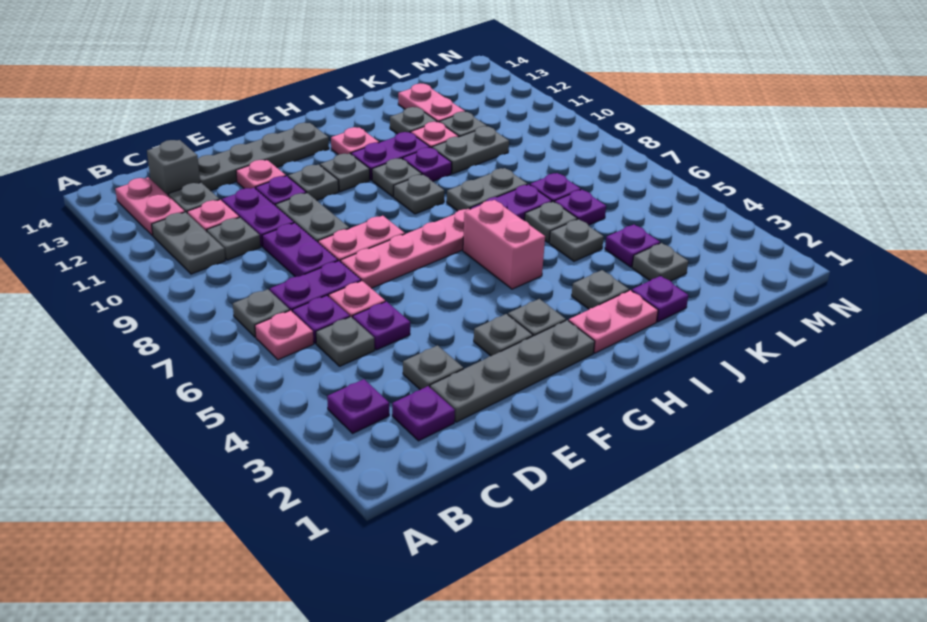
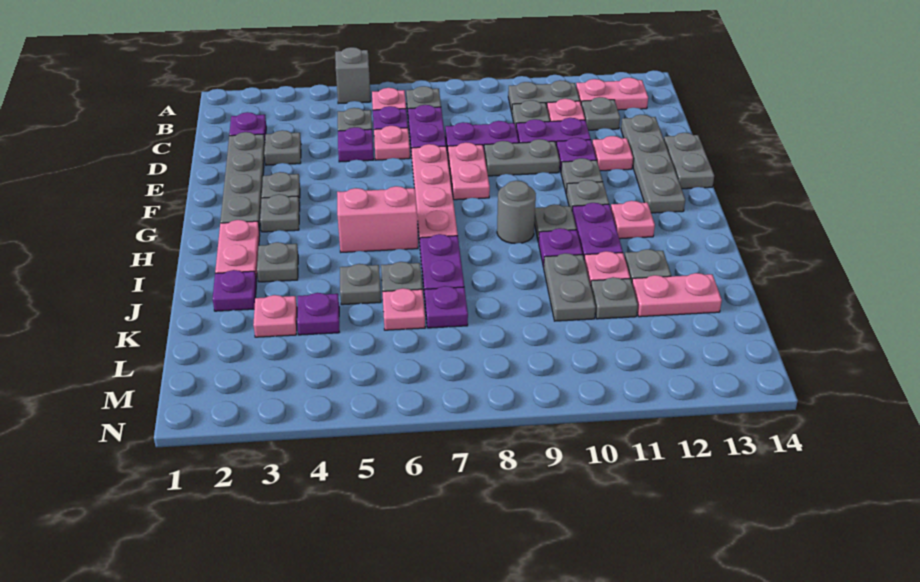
purple 1x1 plate [327,379,389,433] -> none
grey 1x1 brick [147,140,200,196] -> grey 1x1 brick moved to [335,47,371,104]
grey 1x1 plate [394,174,444,214] -> grey 1x1 round brick [497,181,536,244]
grey 1x2 plate [447,168,527,211] -> grey 1x2 plate moved to [664,133,714,189]
grey 1x1 plate [632,243,688,281] -> pink 1x1 plate [253,295,297,337]
purple 1x1 plate [555,190,606,225] -> pink 1x1 plate [382,288,425,330]

